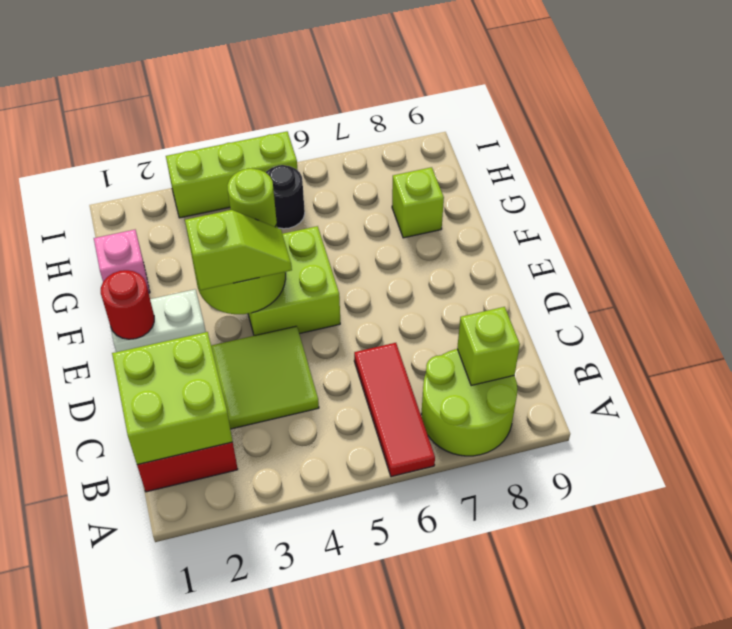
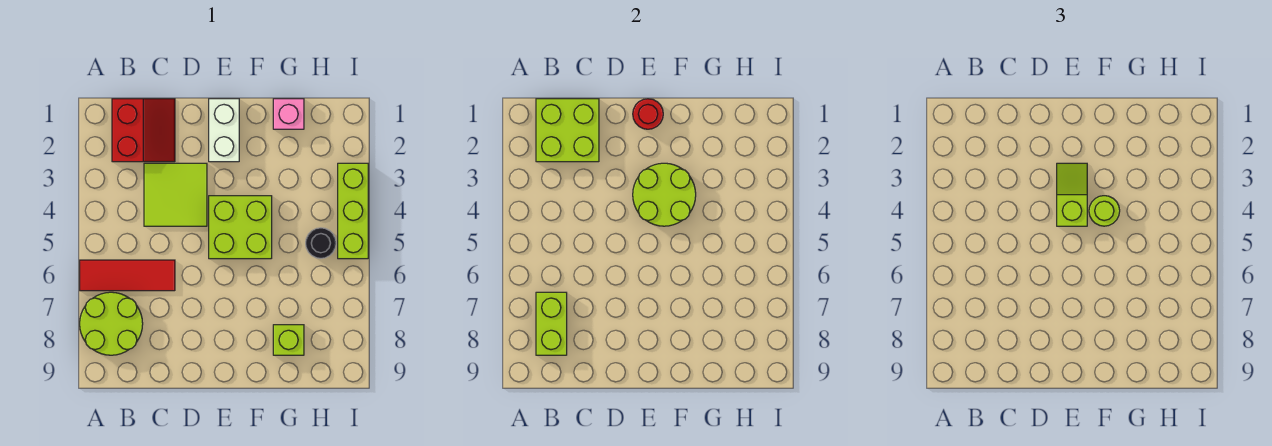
lime 1x1 brick [457,307,520,386] -> lime 1x2 brick [536,292,567,355]
lime 1x2 slope [185,210,292,290] -> lime 1x2 slope turned to [1057,163,1087,226]

